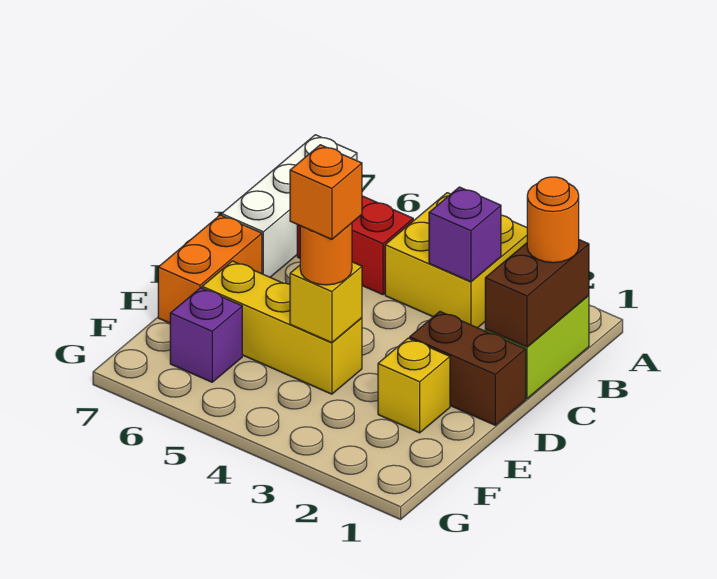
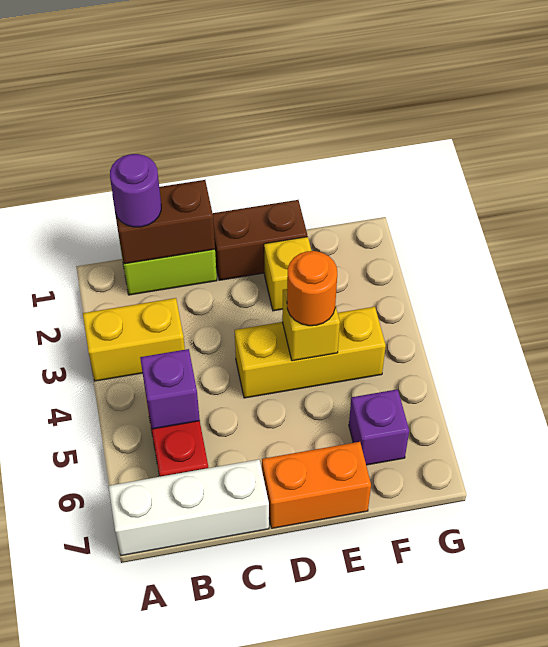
yellow 2x2 brick [385,193,527,328] -> yellow 1x2 brick [83,298,185,381]
orange 1x1 round brick [527,177,579,263] -> purple 1x1 round brick [110,154,161,227]
purple 1x1 brick [429,187,501,282] -> purple 1x1 brick moved to [140,349,200,429]
brown 1x2 brick [410,312,526,425] -> brown 1x2 brick turned to [213,200,307,280]
yellow 1x3 brick [202,261,362,394] -> yellow 1x3 brick turned to [235,307,386,398]
orange 1x1 brick [290,145,362,239] -> none

